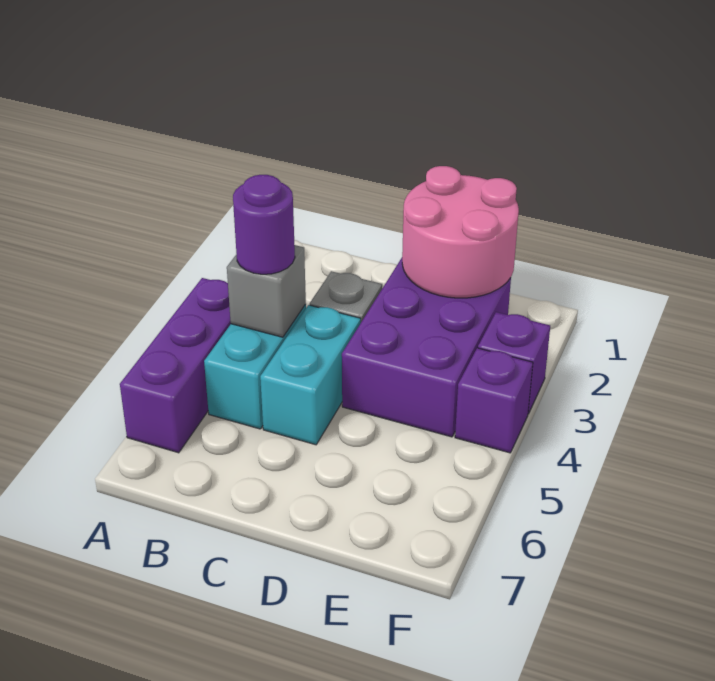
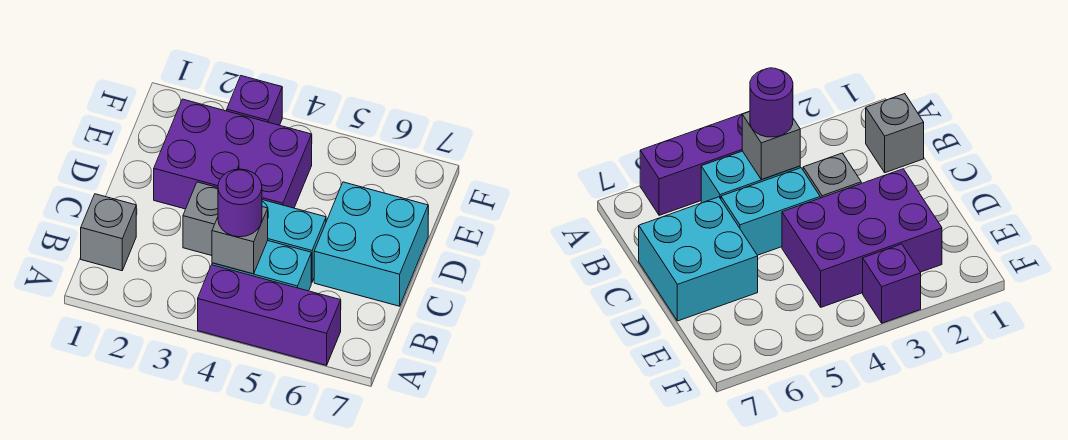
none -> grey 1x1 brick [81,194,136,271]
none -> cyan 2x2 brick [314,182,428,306]
pink 2x2 round brick [402,166,519,298] -> none
purple 1x1 brick [455,348,533,453] -> none

